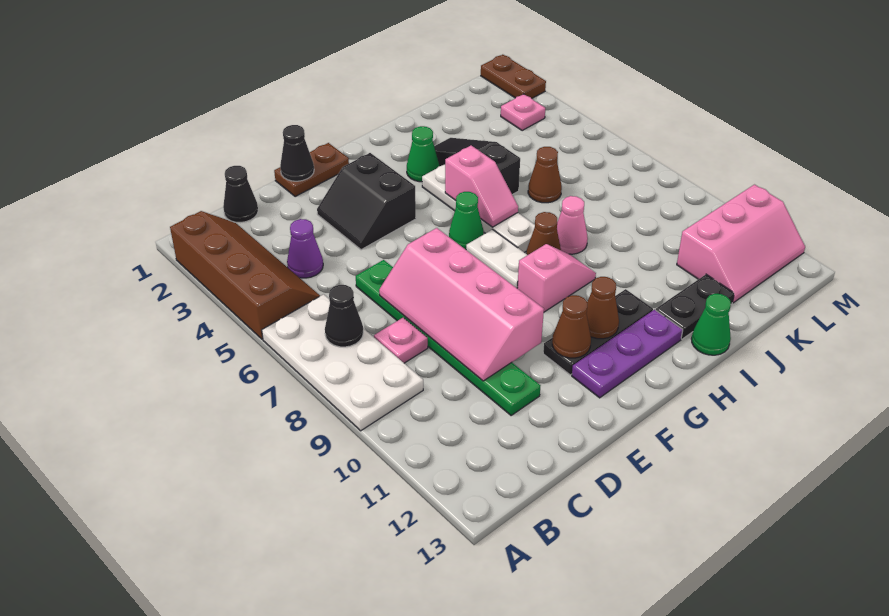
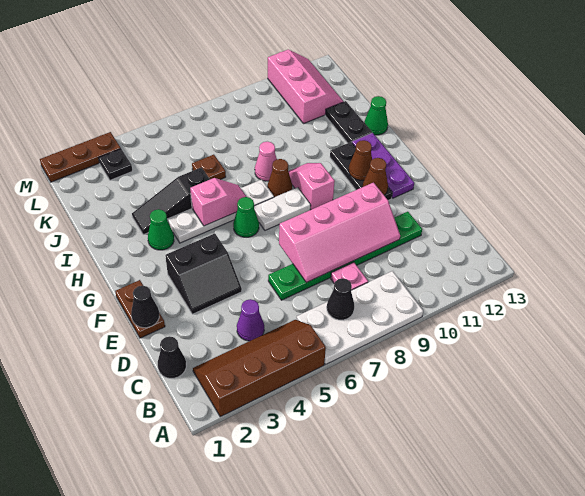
brown 1x1 cone [528,147,562,203] -> brown 1x1 plate [192,155,226,180]
pink 1x1 plate [501,94,545,130] -> black 1x1 plate [99,149,132,180]
brown 1x2 plate [481,55,546,98] -> brown 1x3 plate [40,132,121,182]

